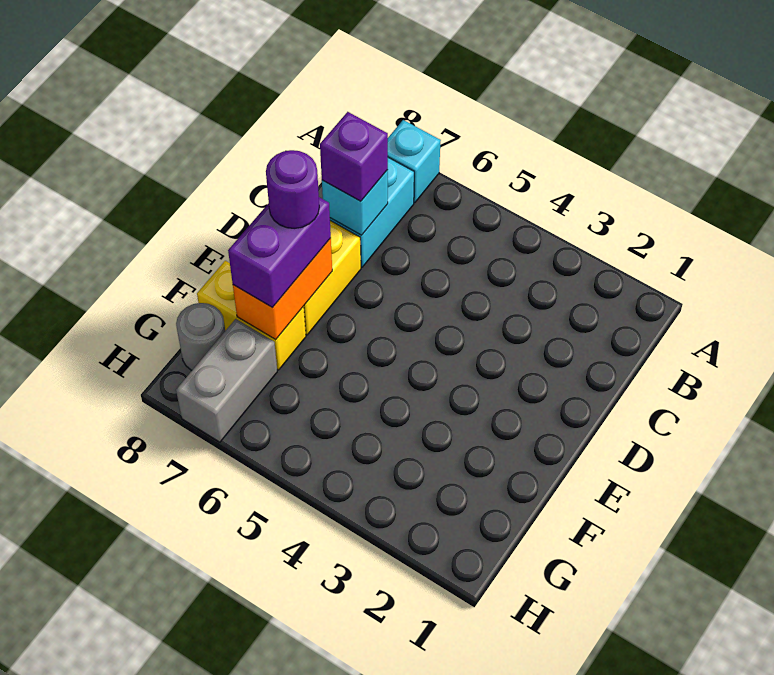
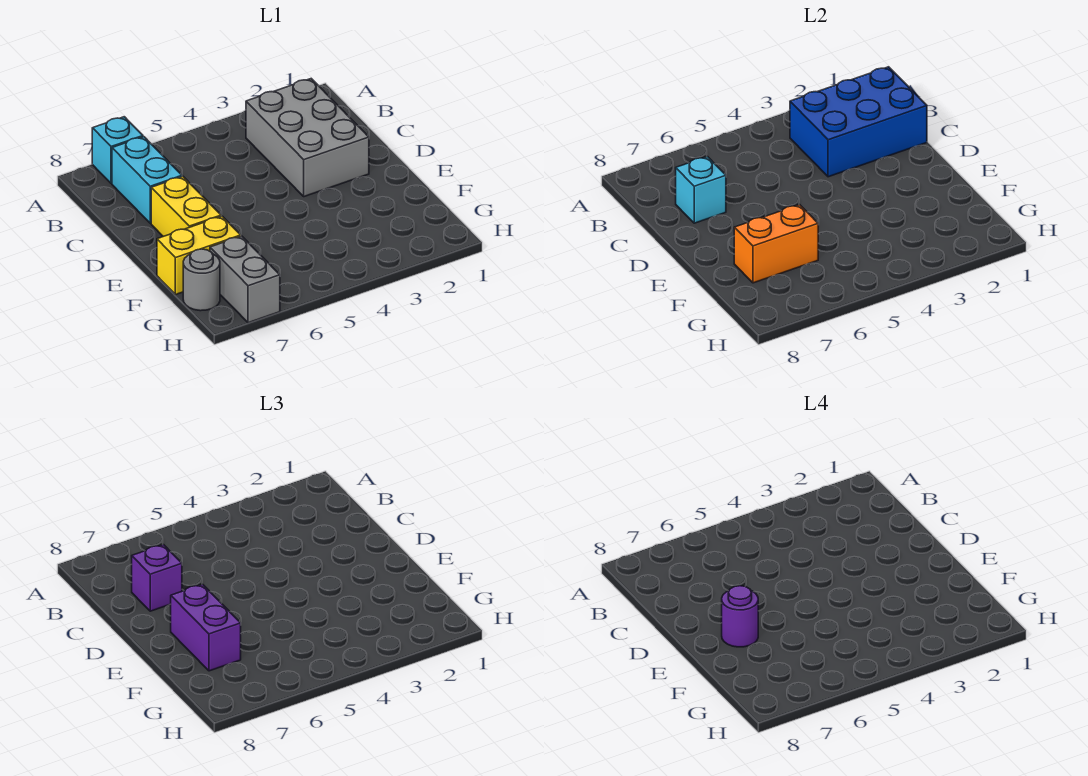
none -> blue 2x3 brick [790,67,927,177]
none -> grey 2x3 brick [246,79,369,197]
orange 1x2 brick [233,238,332,340] -> orange 1x2 brick turned to [734,205,818,283]

